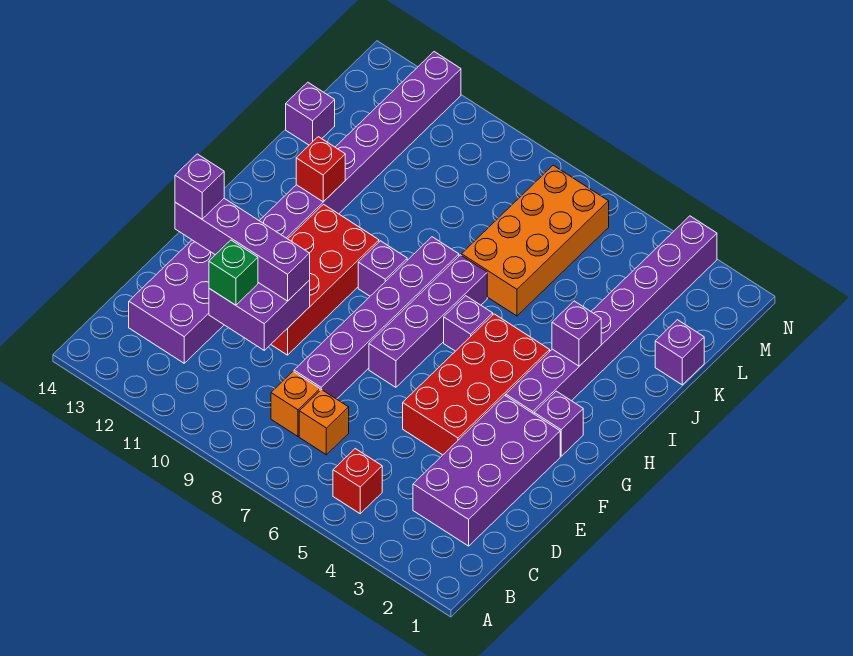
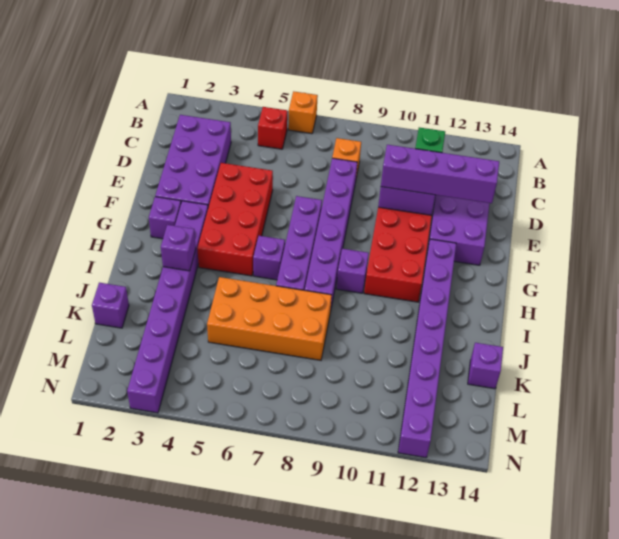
orange 1x1 brick [299,389,349,455] -> orange 1x1 brick moved to [288,91,318,134]
purple 1x1 brick [175,154,224,219] -> none
red 1x1 brick [296,137,345,202] -> none
orange 2x4 brick [462,165,609,316] -> orange 2x4 brick turned to [207,277,332,360]

